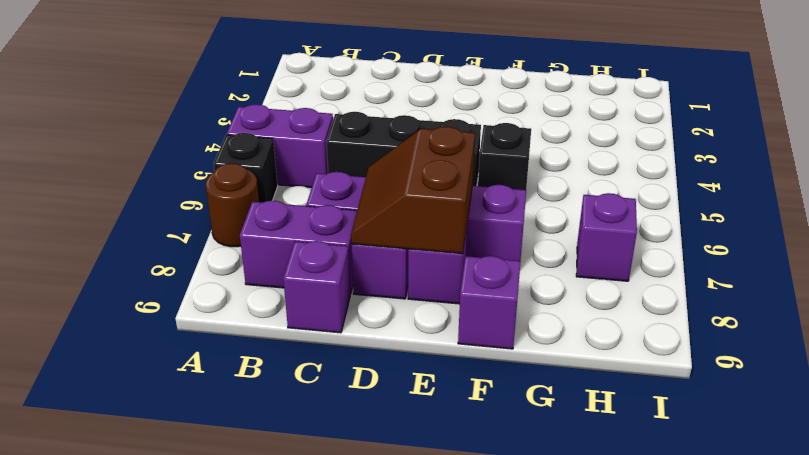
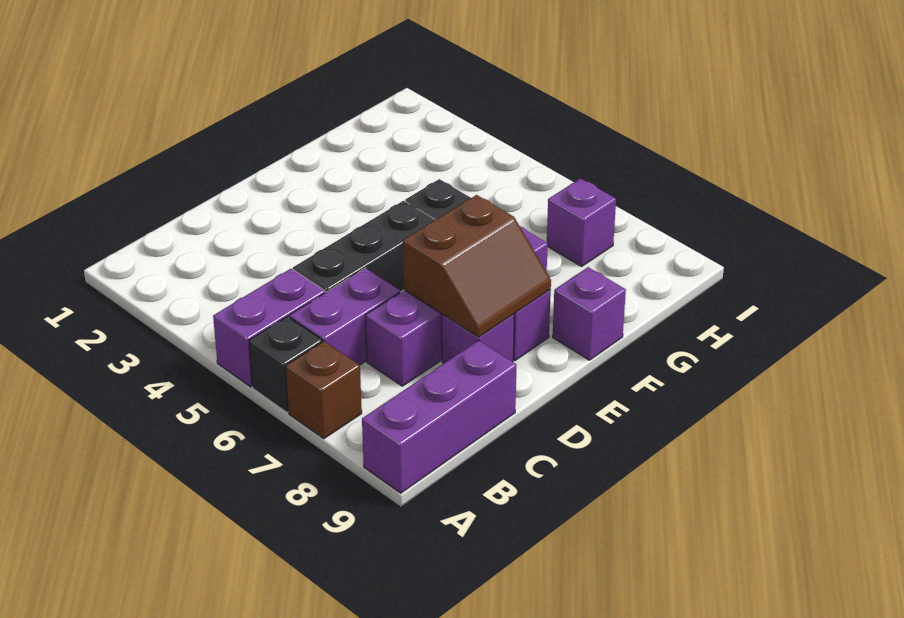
brown 1x1 round brick [206,163,259,247] -> brown 1x1 brick [286,341,362,439]
purple 1x2 brick [240,201,357,294] -> purple 1x2 brick moved to [289,268,400,365]
purple 1x1 brick [283,241,350,333] -> purple 1x3 brick [362,340,516,493]
brown 2x2 slope [351,126,475,254] -> brown 2x2 slope turned to [403,195,551,337]

